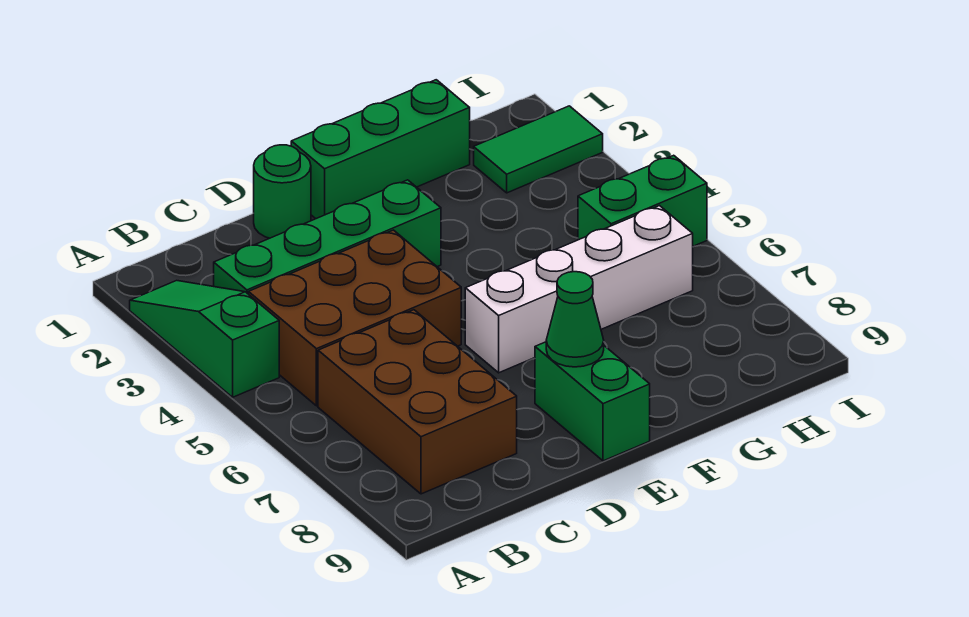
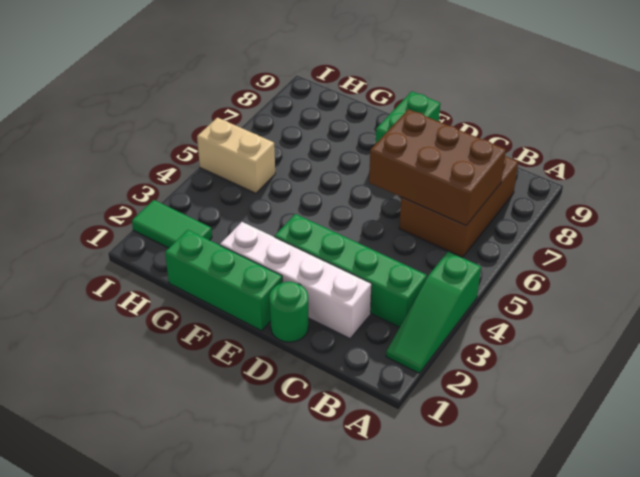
brown 2x3 brick [249,230,461,406] -> brown 2x3 brick moved to [369,109,506,226]
white 1x4 brick [465,206,693,373] -> white 1x4 brick moved to [220,222,372,339]
green 1x1 cone [546,272,604,367] -> none
green 1x2 brick [578,155,707,246] -> tan 1x2 brick [197,118,275,193]

